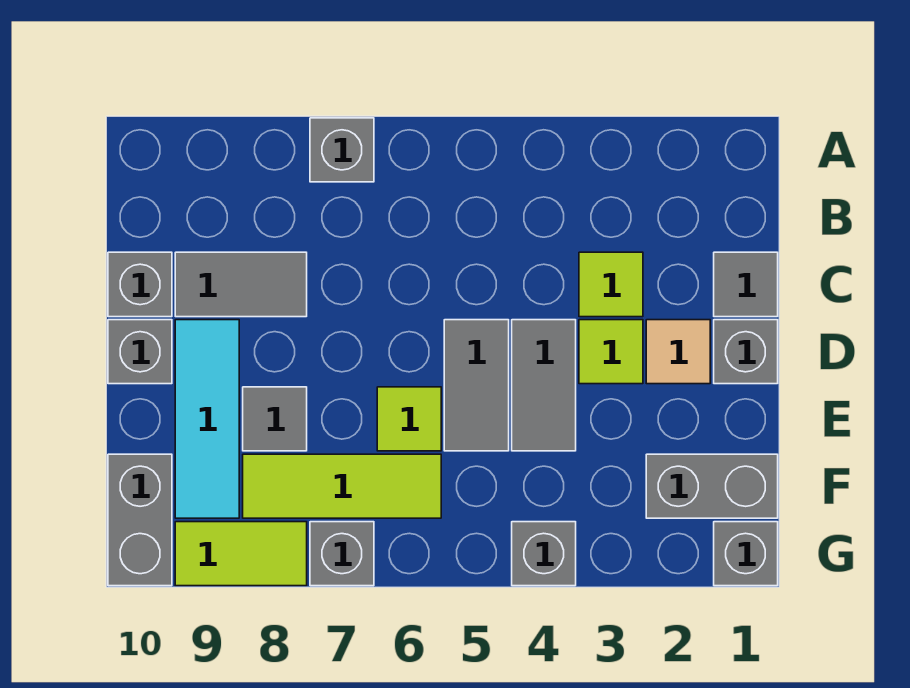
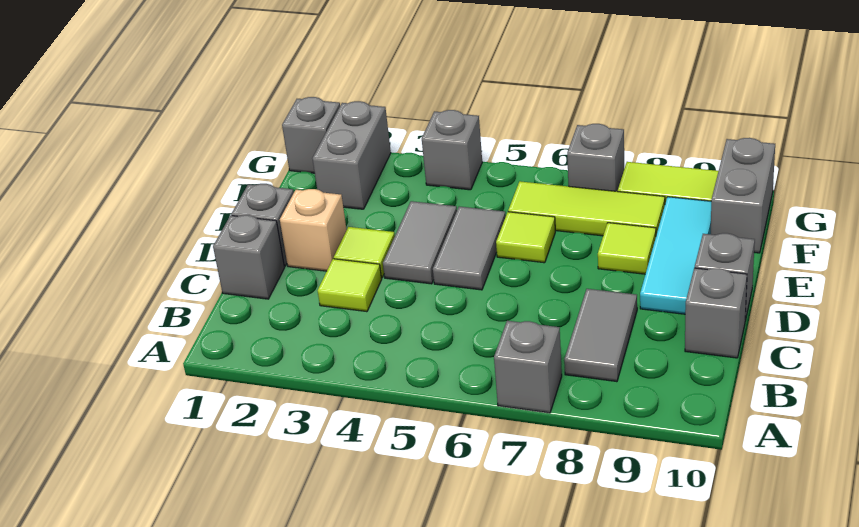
grey 1x1 tile [714,252,778,317] -> grey 1x1 brick [213,215,285,299]
grey 1x2 tile [175,252,307,317] -> grey 1x2 tile turned to [564,289,637,382]
tan 1x1 tile [646,320,710,384] -> tan 1x1 brick [280,189,347,271]
grey 1x1 tile [243,387,307,451] -> lime 1x1 tile [598,223,656,274]
grey 1x2 brick [646,454,778,518] -> grey 1x2 brick turned to [312,101,391,209]

